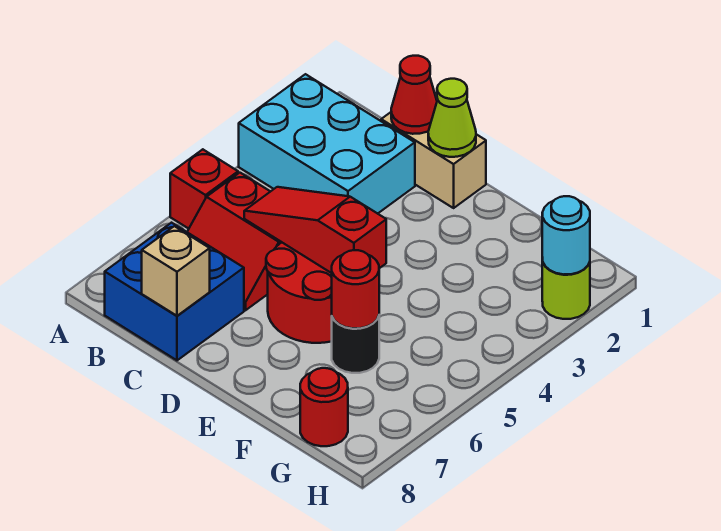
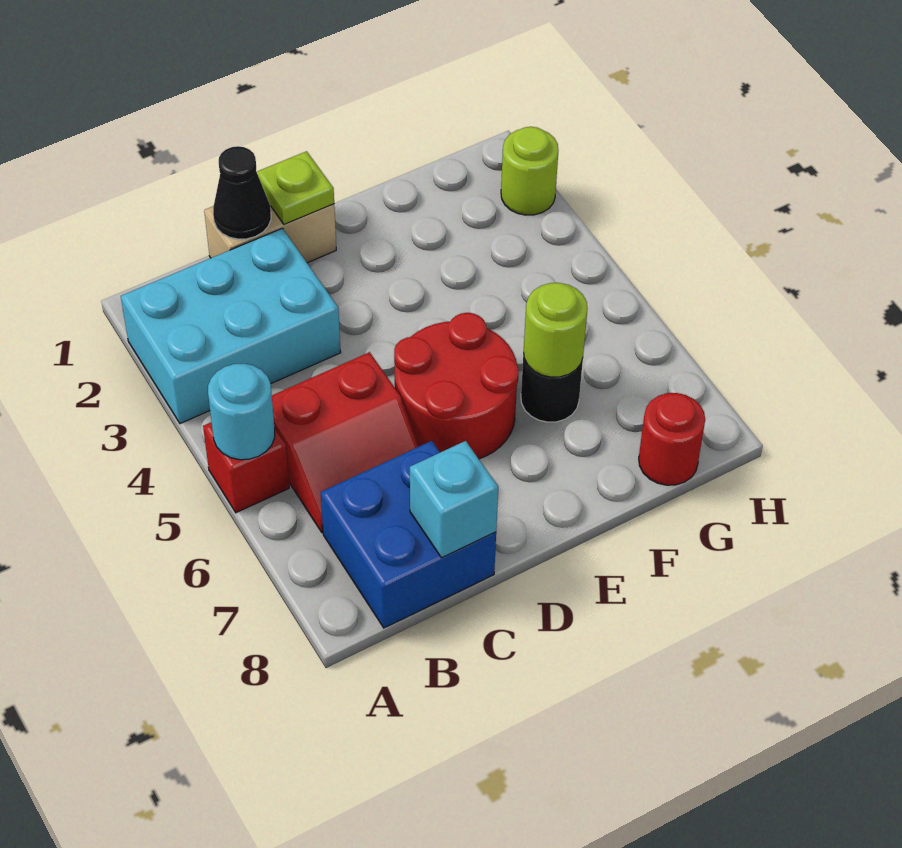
red 1x1 cone [391,56,437,134] -> black 1x1 cone [213,146,271,239]
red 1x3 slope [244,187,386,273] -> none
tan 1x1 brick [142,226,210,316] -> cyan 1x1 brick [410,441,498,558]
lime 1x1 cone [428,79,476,157] -> lime 1x1 plate [257,151,334,224]
red 1x1 round brick [332,250,379,328] -> lime 1x1 round brick [524,283,587,377]
cyan 1x1 round brick [542,196,590,274] -> cyan 1x1 round brick moved to [208,364,275,460]

